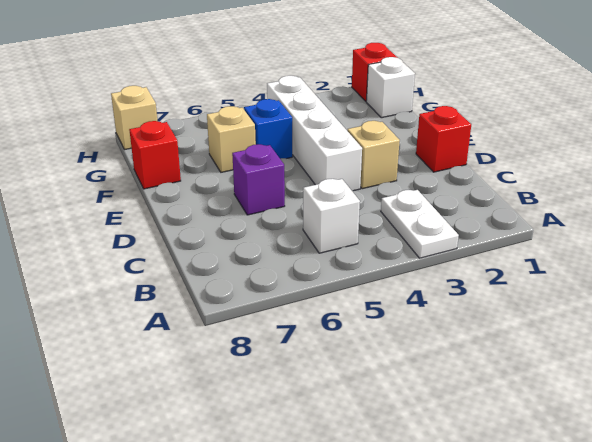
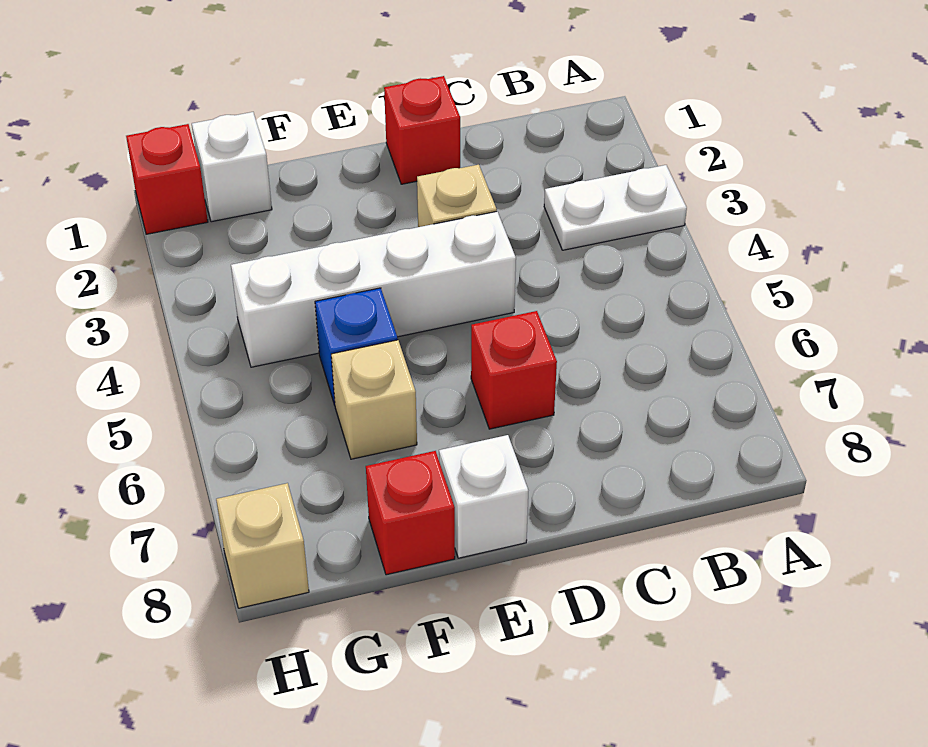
white 1x1 brick [303,179,360,253] -> white 1x1 brick moved to [439,435,528,558]
purple 1x1 brick [232,144,285,215] -> red 1x1 brick [471,311,557,429]

